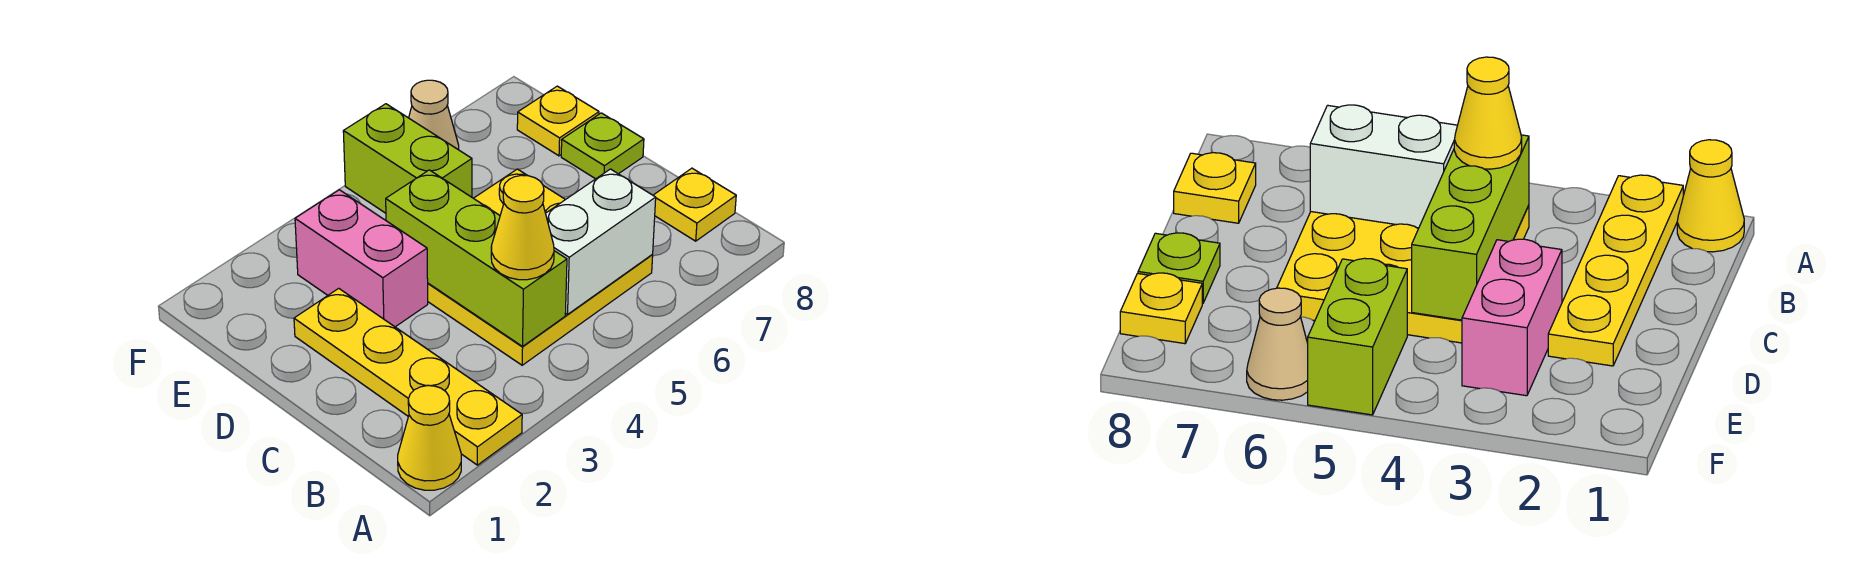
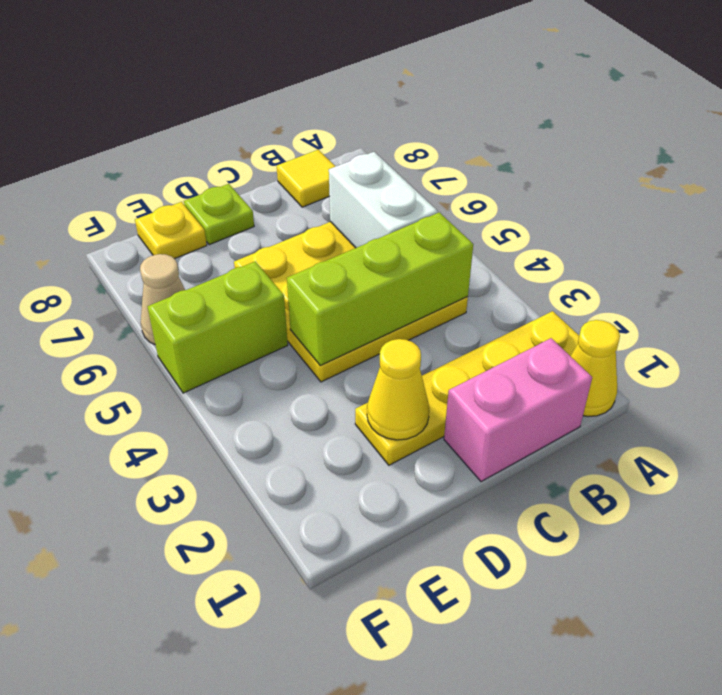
yellow 1x1 cone [491,175,554,280] -> yellow 1x1 cone moved to [367,339,429,440]
yellow 1x1 plate [653,168,736,241] -> yellow 1x1 tile [277,150,335,207]
pink 1x2 brick [295,190,428,327] -> pink 1x2 brick moved to [444,338,592,482]

